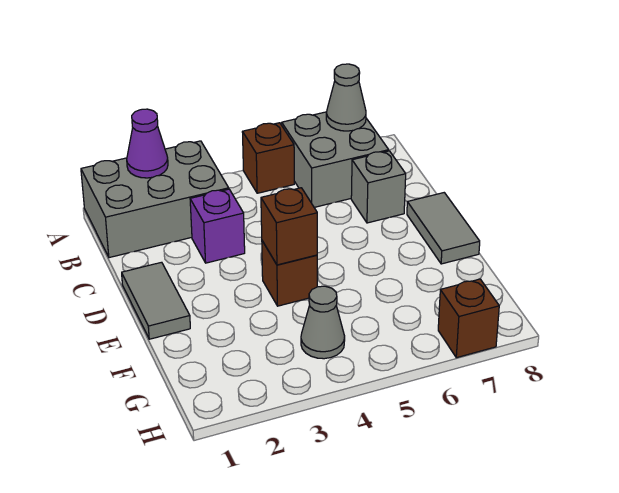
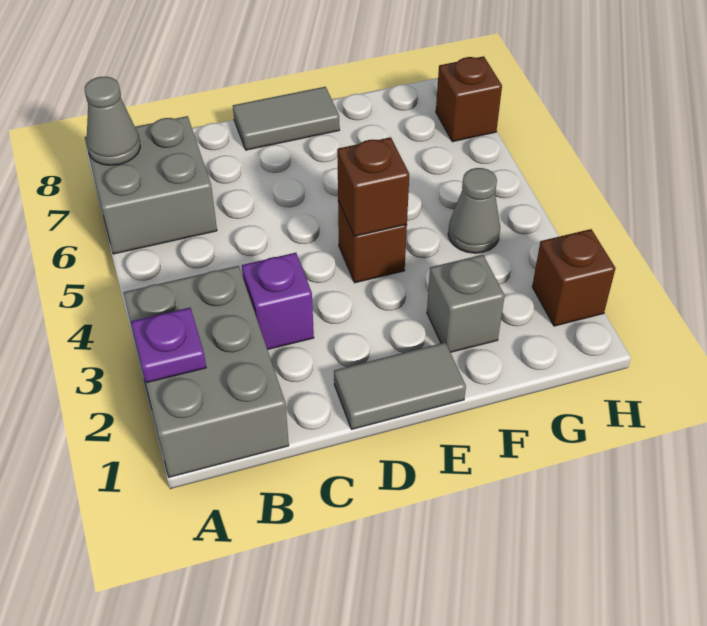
purple 1x1 cone [127,109,168,178] -> purple 1x1 plate [131,308,206,383]
brown 1x1 brick [242,123,294,193] -> brown 1x1 brick moved to [532,229,616,326]
grey 1x1 brick [351,151,406,223] -> grey 1x1 brick moved to [427,255,505,352]

